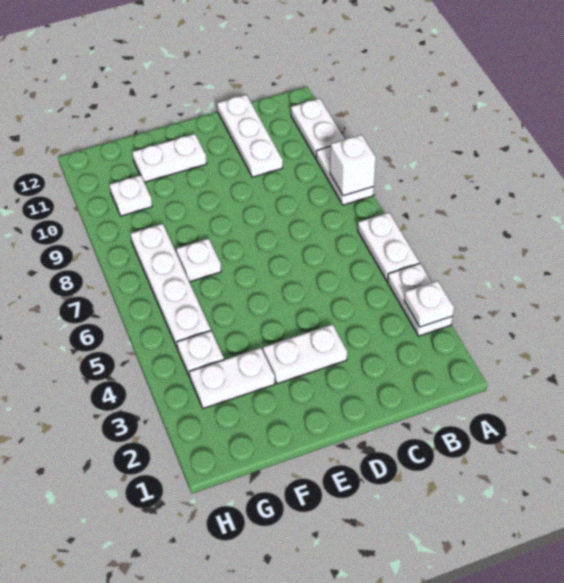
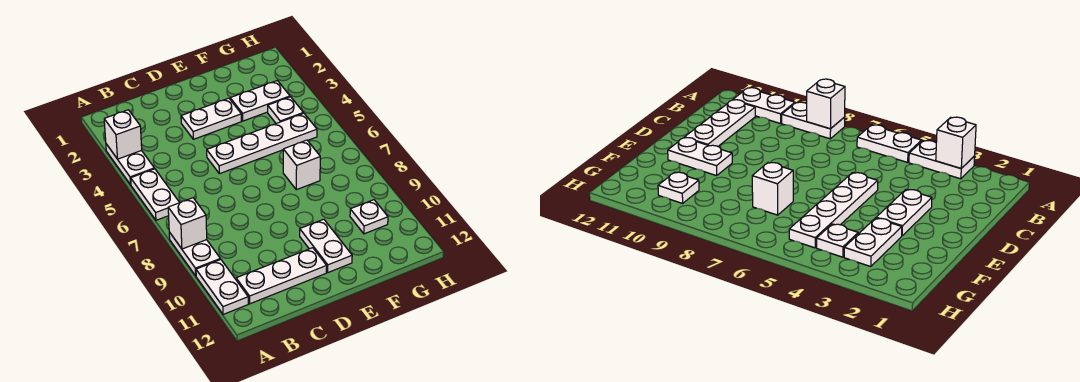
white 1x1 plate [404,281,454,327] -> white 1x1 brick [104,110,142,159]
white 1x3 plate [217,95,283,177] -> white 1x3 plate turned to [236,248,327,304]
white 1x2 plate [132,134,207,182] -> white 1x2 plate turned to [300,219,352,272]
white 1x1 plate [176,238,221,282] -> white 1x1 brick [283,140,320,190]
white 1x4 plate [130,224,211,349] -> white 1x4 plate turned to [207,113,317,174]

